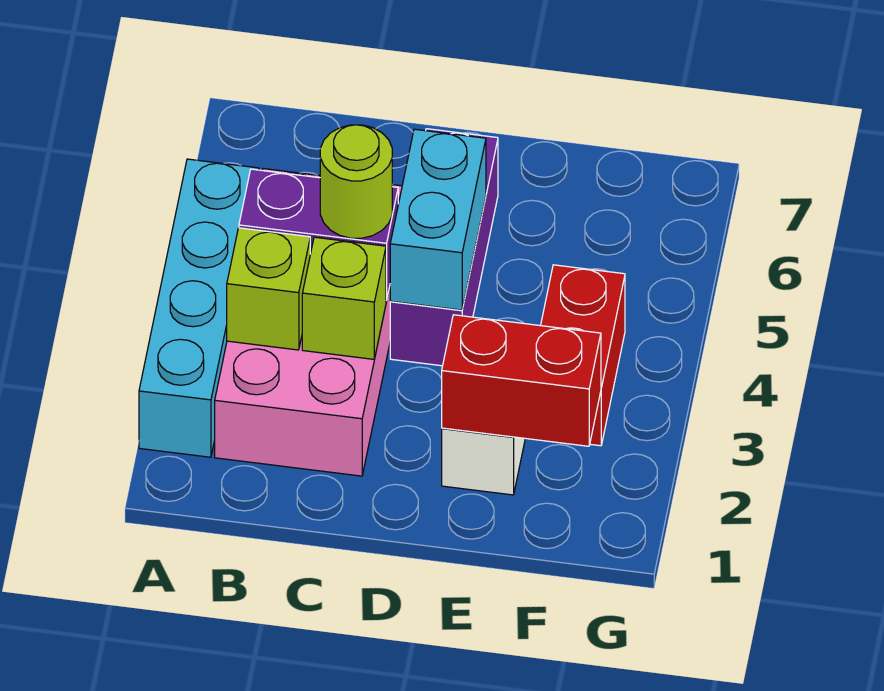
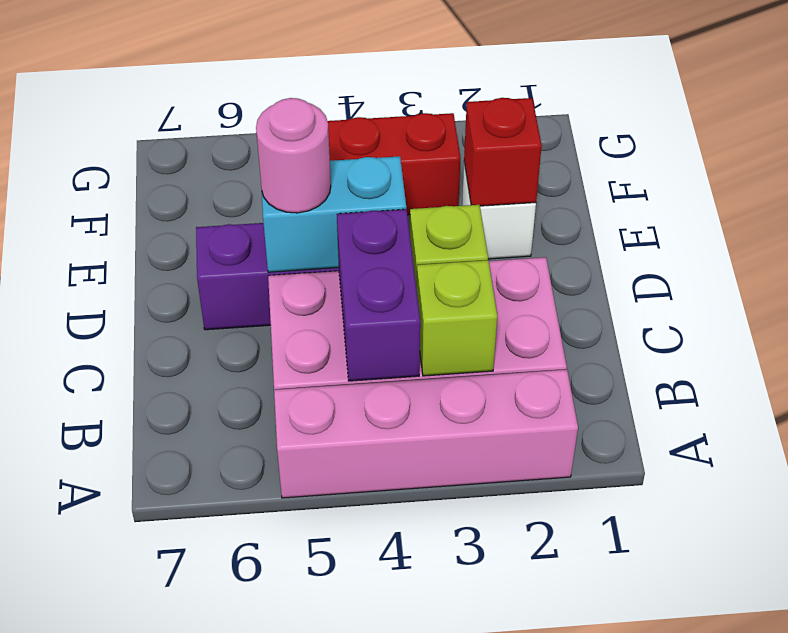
cyan 1x4 brick [139,159,259,457] -> pink 1x4 brick [274,369,578,498]
lime 1x1 round brick [320,125,392,238] -> none
none -> pink 1x1 round brick [256,98,331,213]
red 1x2 brick [442,315,601,446] -> red 1x1 brick [464,98,542,206]

